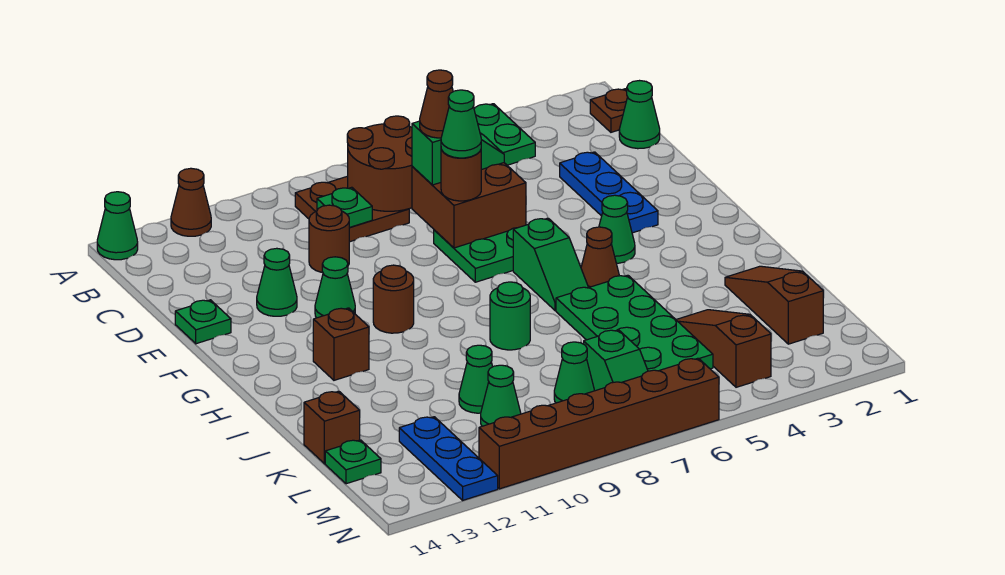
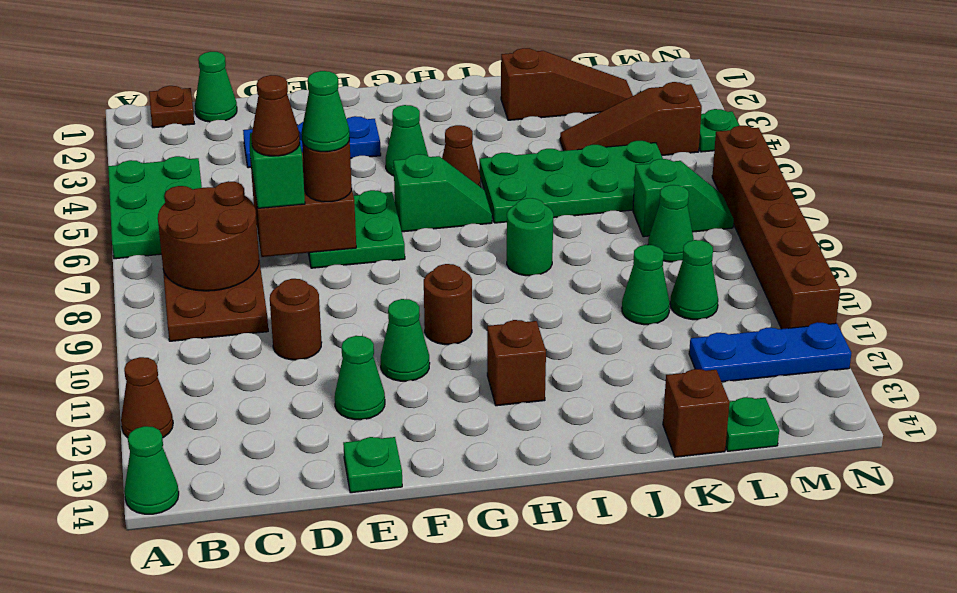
green 1x1 plate [317,187,372,228] -> green 1x1 plate moved to [699,109,739,152]
brown 1x3 slope [725,266,823,344] -> brown 1x3 slope turned to [501,48,633,120]

